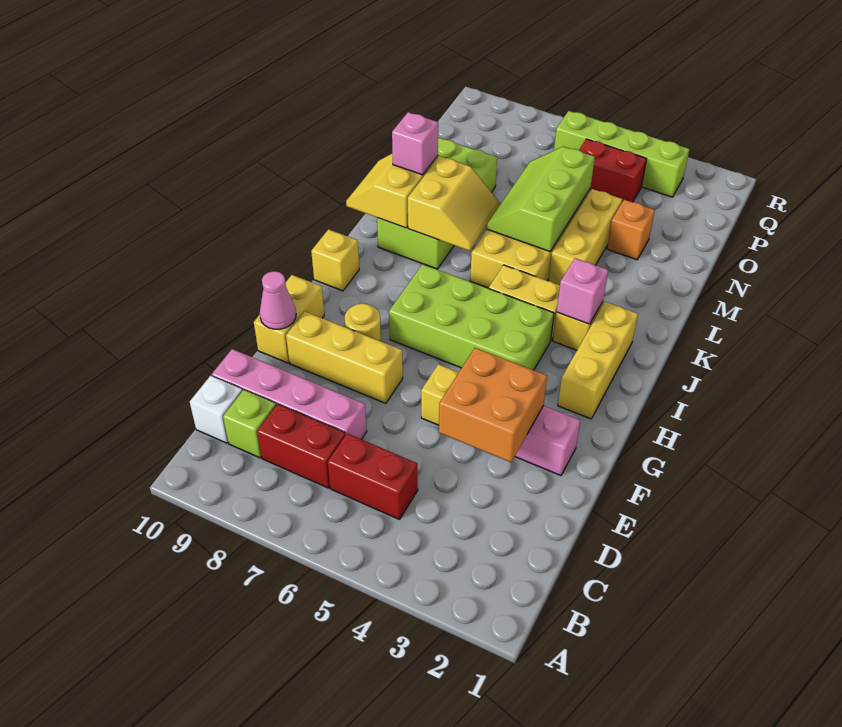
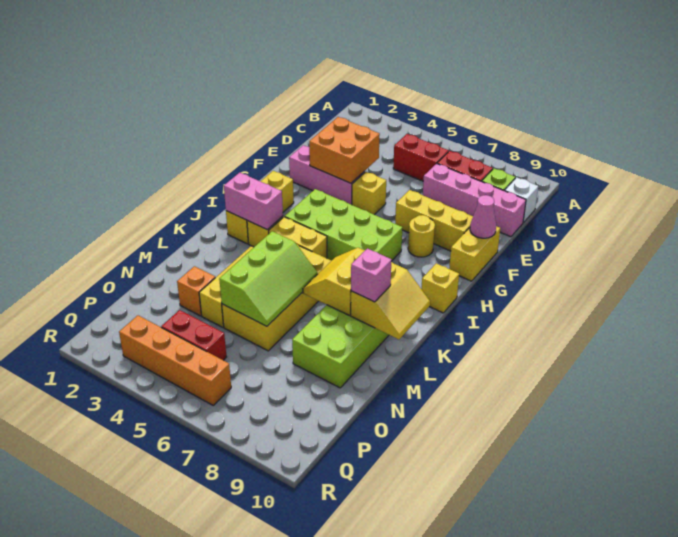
pink 1x1 brick [557,258,608,324] -> pink 1x2 brick [224,173,283,230]
lime 1x4 brick [554,111,689,197] -> orange 1x4 brick [119,315,231,405]

